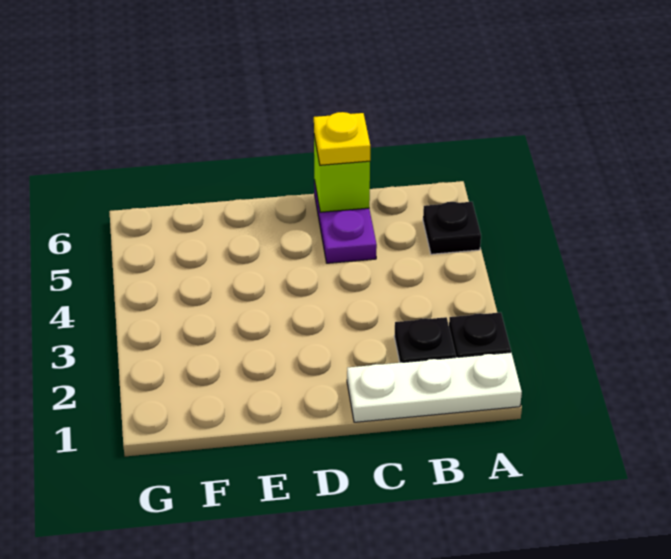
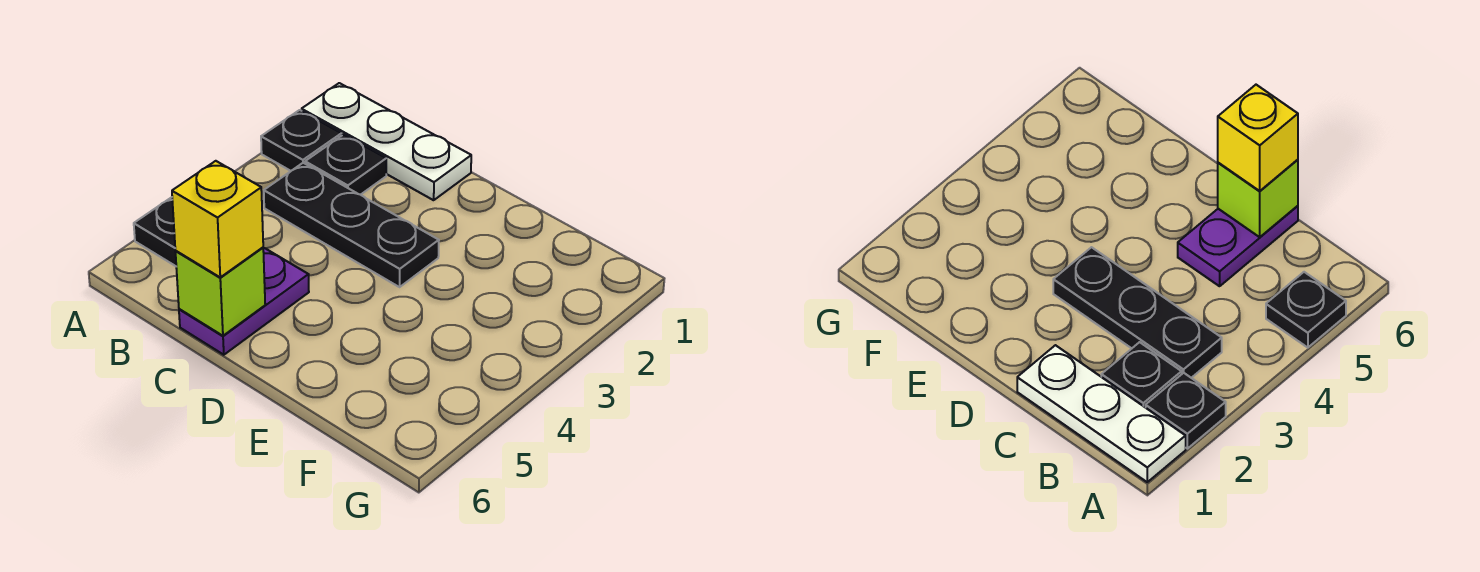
none -> black 1x3 plate [264,163,439,287]
yellow 1x1 plate [314,112,370,165] -> yellow 1x1 brick [172,161,263,277]

